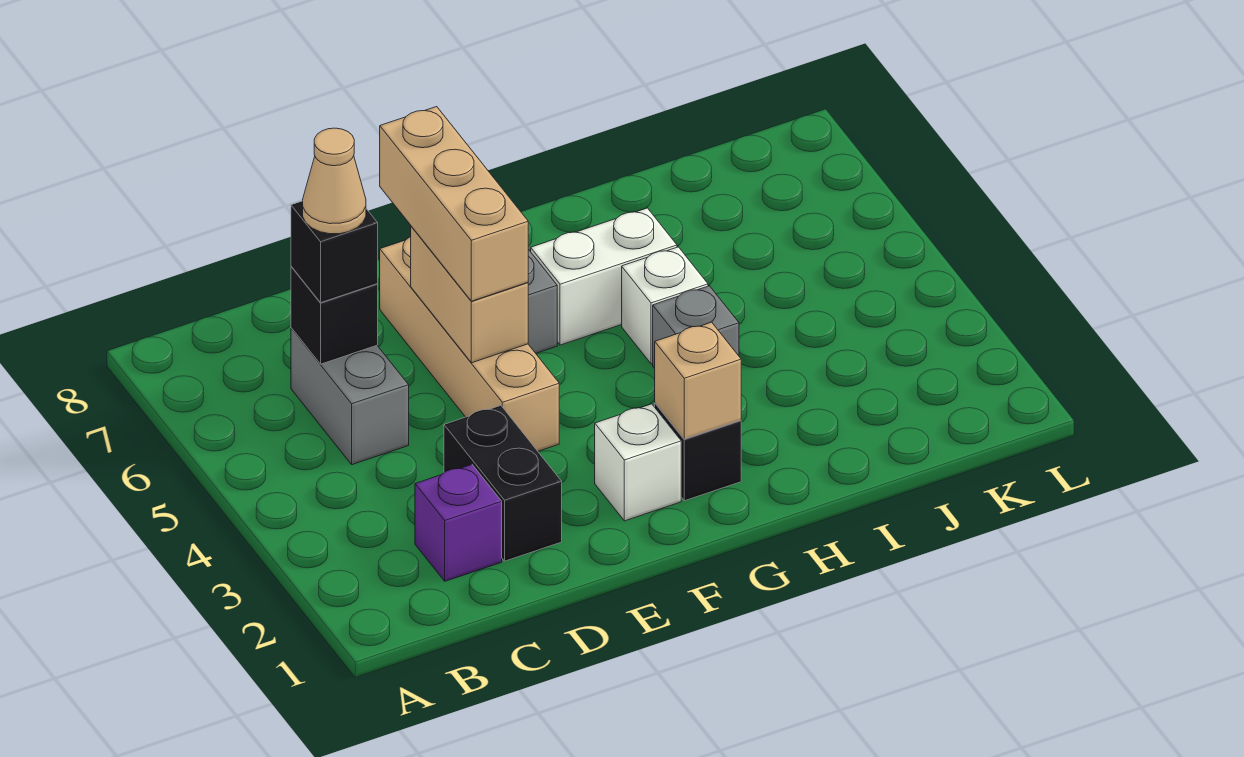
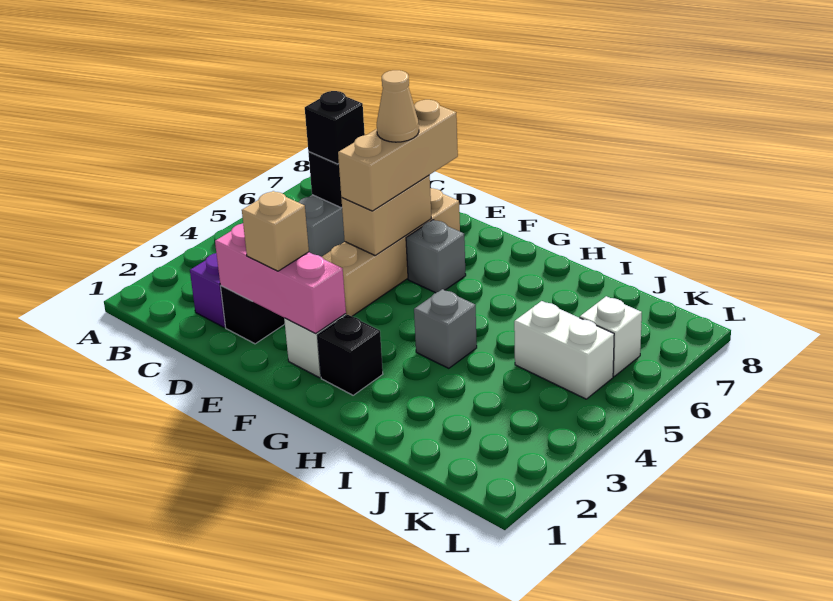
tan 1x1 cone [303,128,366,234] -> tan 1x1 cone moved to [377,70,419,142]
none -> pink 1x3 brick [215,224,346,334]
tan 1x1 brick [655,322,741,439] -> tan 1x1 brick moved to [242,191,309,271]
white 1x2 brick [531,208,677,345] -> white 1x2 brick moved to [514,301,614,399]
white 1x1 brick [622,247,708,364] -> white 1x1 brick moved to [580,296,642,376]

